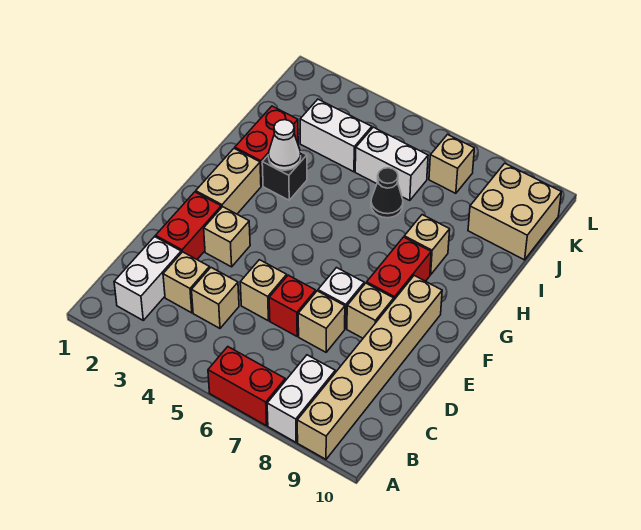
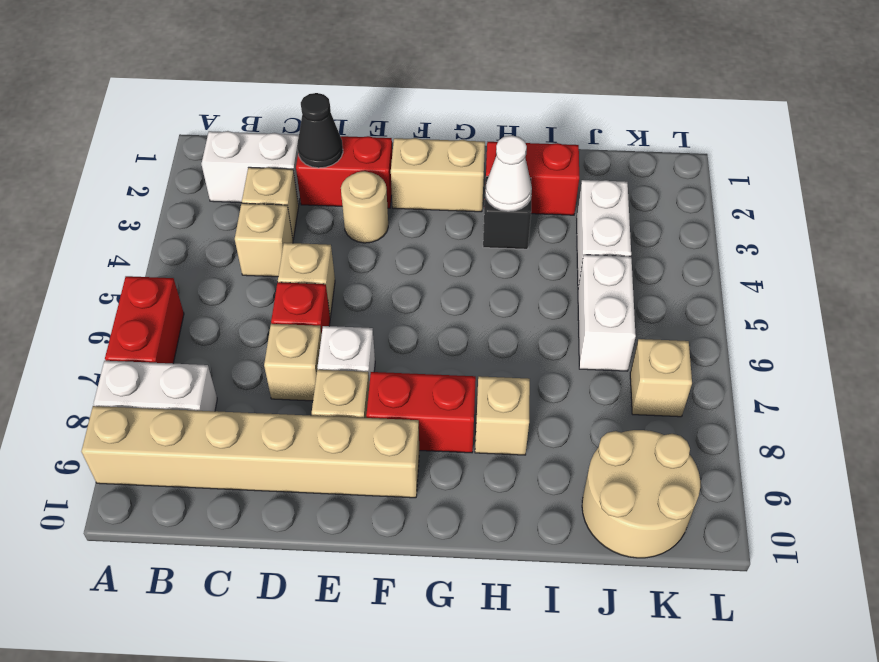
tan 1x1 brick [204,207,250,267] -> tan 1x1 round brick [341,171,388,243]
black 1x1 cone [371,168,403,218] -> black 1x1 cone moved to [298,93,343,168]
tan 2x2 brick [468,163,561,260] -> tan 2x2 round brick [582,430,700,558]

